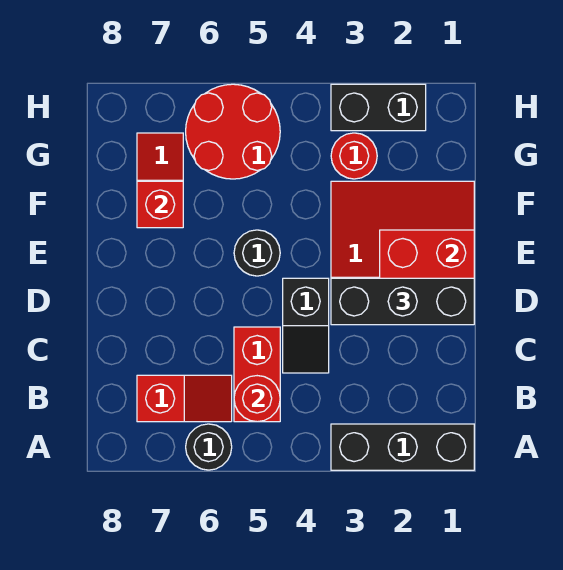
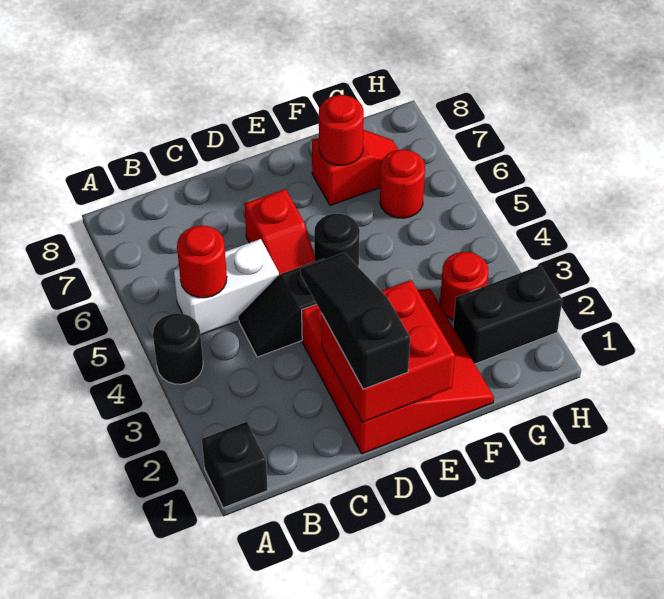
black 1x3 brick [331,424,474,470] -> black 1x1 brick [202,422,268,508]
black 1x1 round brick [186,424,232,470] -> black 1x1 round brick moved to [153,313,203,384]
red 1x2 brick [234,327,280,422] -> white 1x2 brick [174,239,279,335]
red 1x2 slope [137,375,232,422] -> red 1x2 slope moved to [244,189,316,275]
black 1x3 brick [331,278,474,325] -> black 1x3 slope [301,253,410,389]
red 1x1 brick [137,181,183,228] -> red 1x1 round brick [319,95,364,165]
red 2x2 round brick [186,84,280,179] -> red 1x1 round brick [380,150,425,218]
black 1x2 brick [331,84,426,131] -> black 1x2 brick turned to [453,265,562,364]

